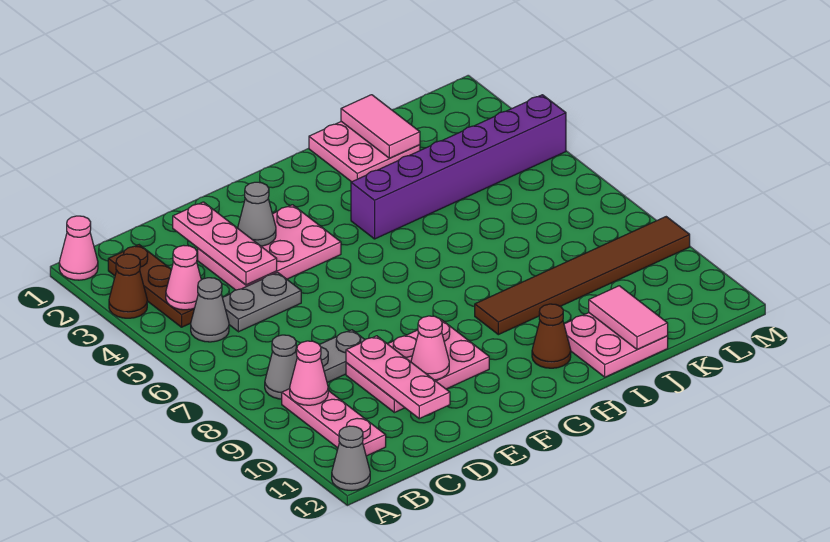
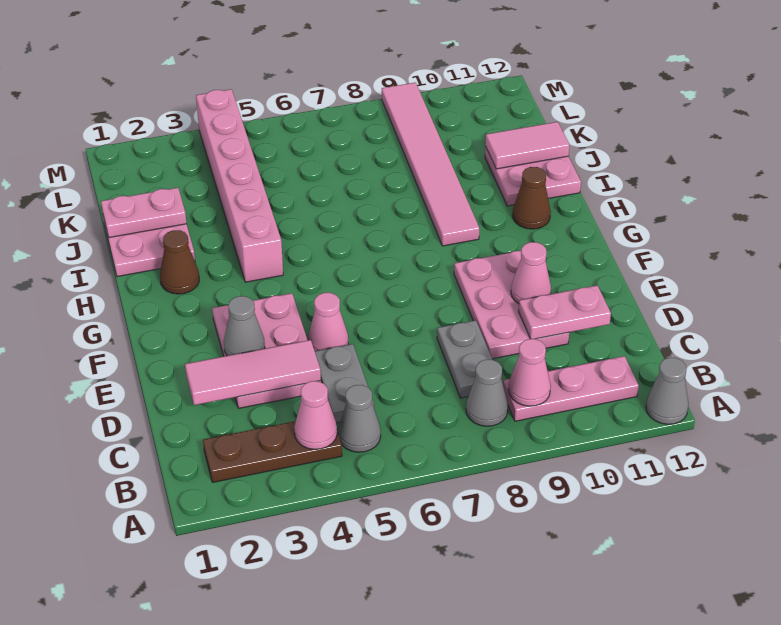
pink 1x1 cone [59,216,98,280] -> pink 1x1 cone moved to [308,293,348,351]
brown 1x1 cone [109,254,147,318] -> brown 1x1 cone moved to [160,230,199,294]
pink 1x3 plate [173,202,277,285] -> pink 1x3 tile [185,340,321,405]
pink 1x3 plate [346,336,450,419] -> pink 1x2 plate [518,285,611,339]
purple 1x6 brick [351,95,566,239] -> pink 1x6 brick [196,89,283,282]
brown 1x6 tile [475,217,690,335] -> pink 1x6 tile [382,82,479,246]
pink 1x2 tile [341,95,420,158] -> pink 1x2 plate [101,188,186,238]

